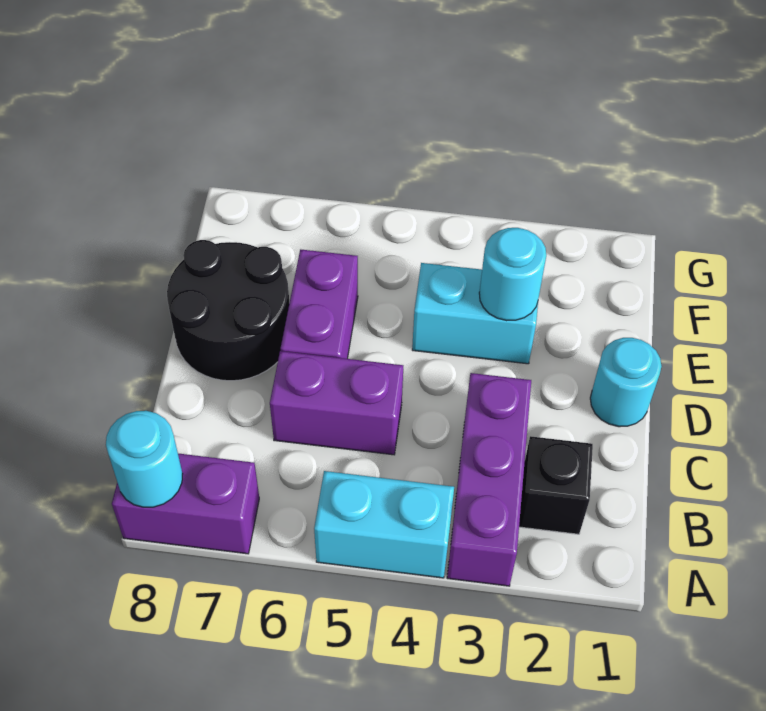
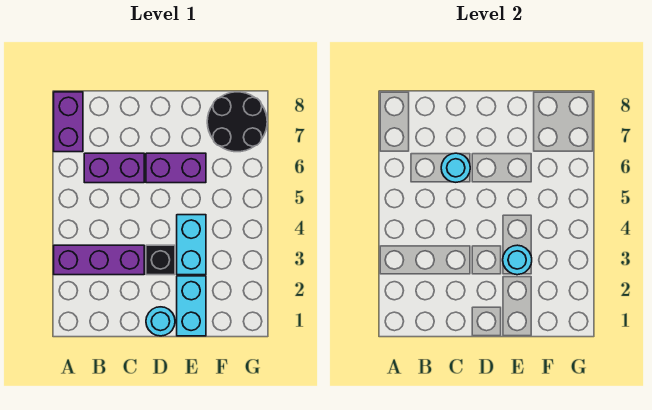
cyan 1x2 brick [314,471,454,578] -> cyan 1x2 brick moved to [177,276,206,336]
cyan 1x1 round brick [106,411,183,507] -> cyan 1x1 round brick moved to [441,153,470,182]
black 1x1 brick [519,436,593,534] -> black 1x1 brick moved to [146,245,175,275]
purple 1x2 brick [270,351,403,455] -> purple 1x2 brick turned to [84,153,144,183]
black 2x2 round brick [167,240,289,381] -> black 2x2 round brick moved to [207,92,267,152]

